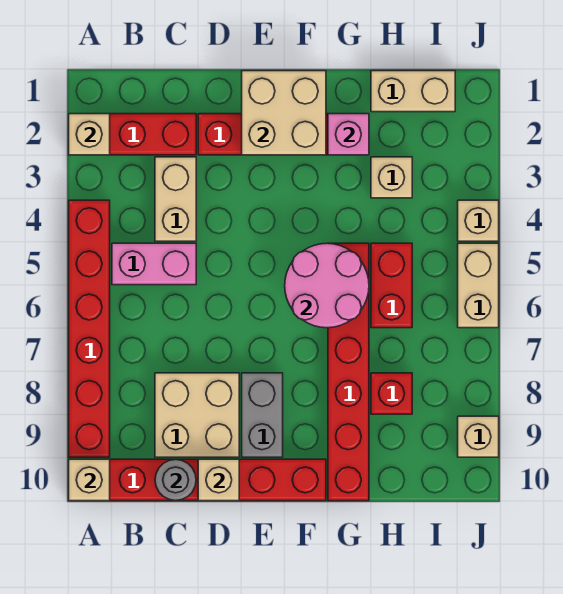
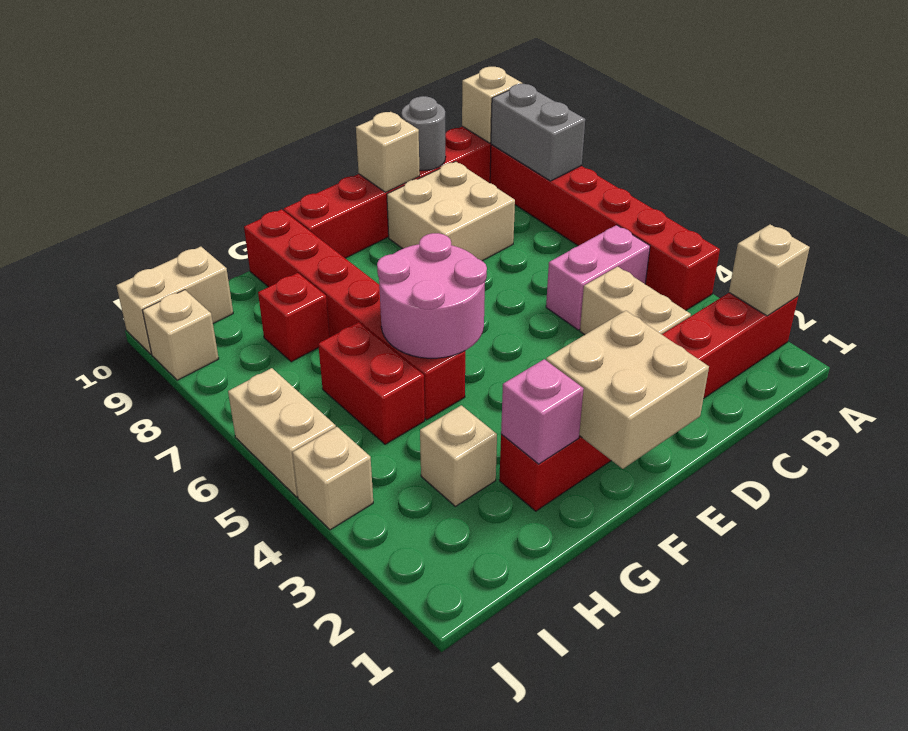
grey 1x2 brick [242,373,283,457] -> grey 1x2 brick moved to [491,84,585,181]
tan 1x2 brick [371,71,455,112] -> tan 1x2 brick moved to [116,247,233,354]

